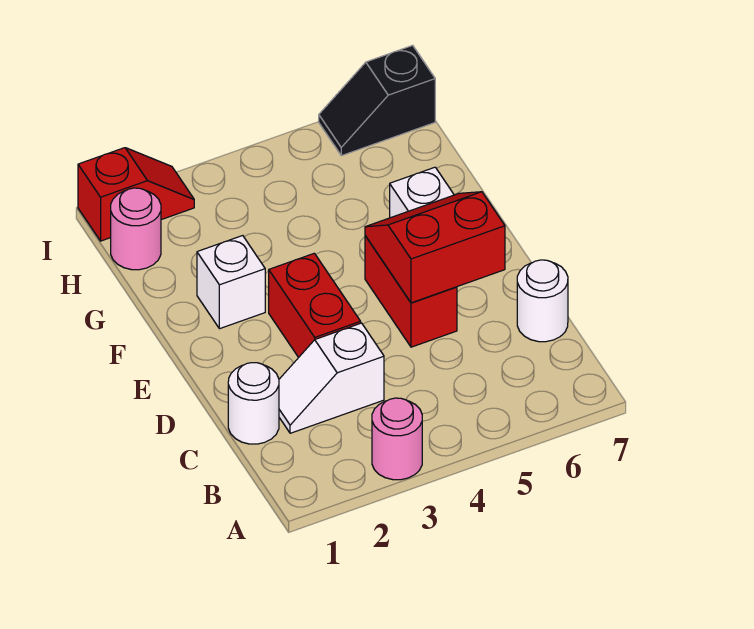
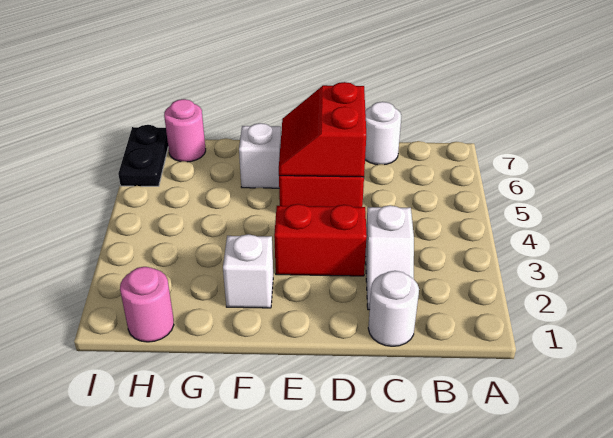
pink 1x1 round brick [372,398,422,480] -> pink 1x1 round brick moved to [164,99,206,162]
red 1x2 slope [78,148,194,241] -> none
black 1x2 slope [319,45,435,156] -> black 1x2 plate [118,125,168,186]

